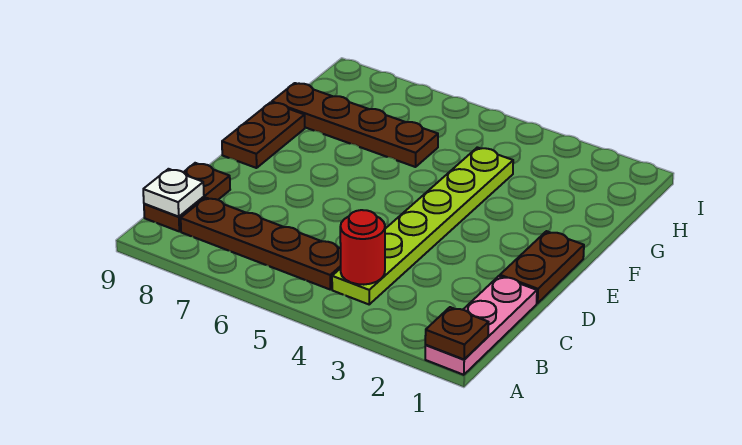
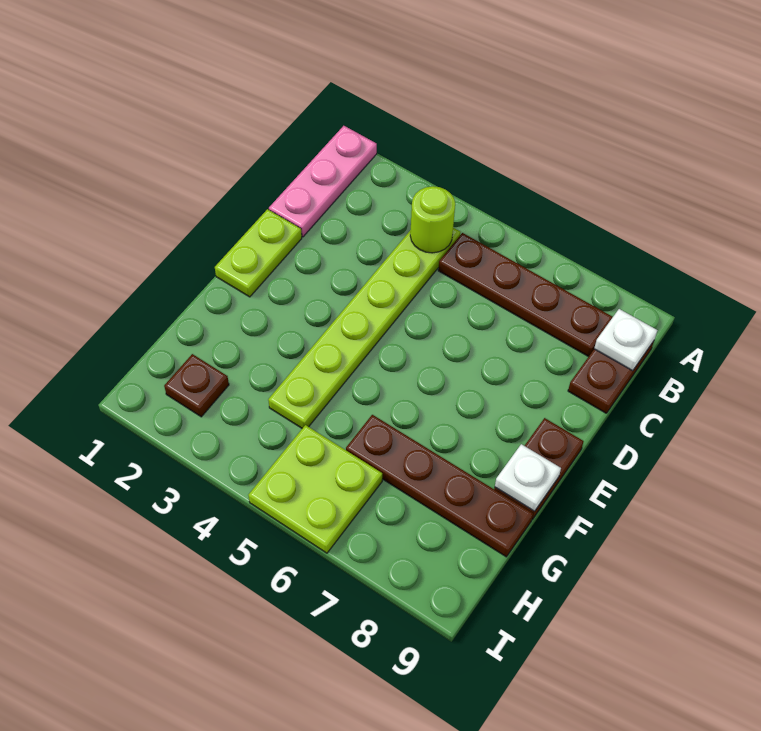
brown 1x1 plate [425,307,488,359] -> brown 1x1 plate moved to [164,354,229,417]
red 1x1 round brick [340,210,385,285] -> lime 1x1 round brick [410,186,455,253]
brown 1x2 plate [500,231,584,303] -> lime 1x2 plate [215,209,302,297]
none -> white 1x1 plate [495,444,561,511]
none -> lime 2x2 plate [248,425,382,553]

